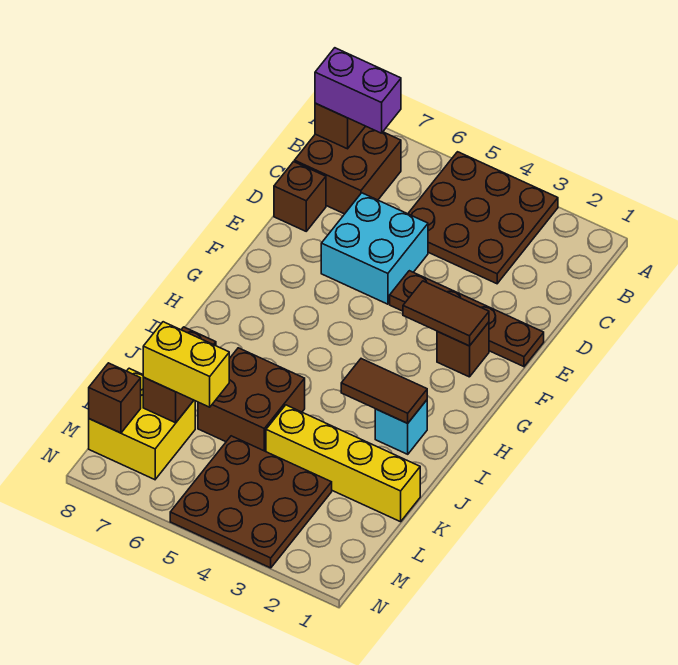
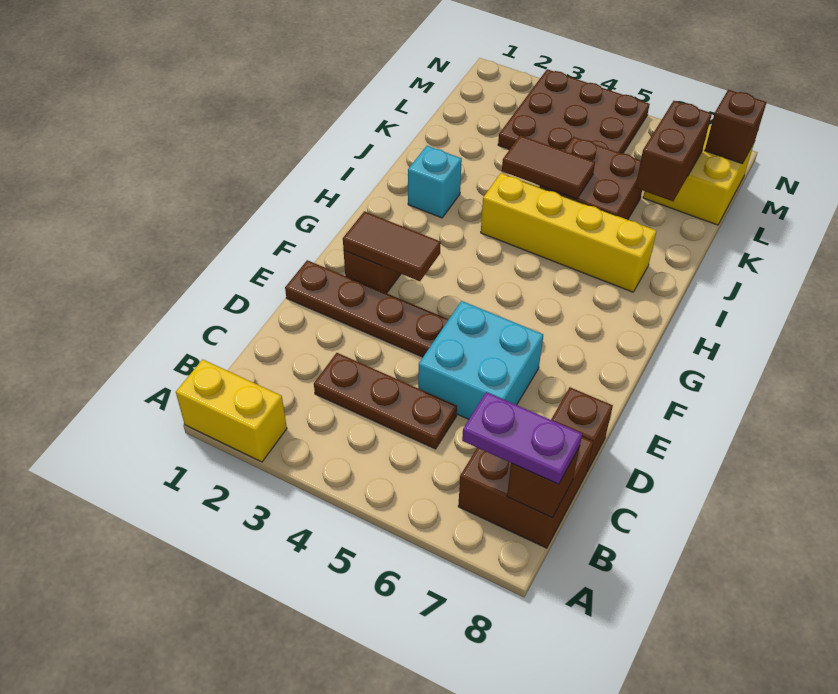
brown 3x3 plate [408,152,558,284] -> brown 1x3 plate [314,353,457,449]
purple 1x2 brick [315,48,401,133] -> purple 1x2 plate [462,392,582,484]
brown 1x2 tile [341,359,427,423] -> brown 1x2 tile moved to [502,135,595,199]
yellow 1x4 brick [266,405,420,522] -> yellow 1x4 brick moved to [481,173,656,292]
yellow 1x2 brick [143,322,229,407] -> yellow 1x2 brick moved to [176,359,287,462]

